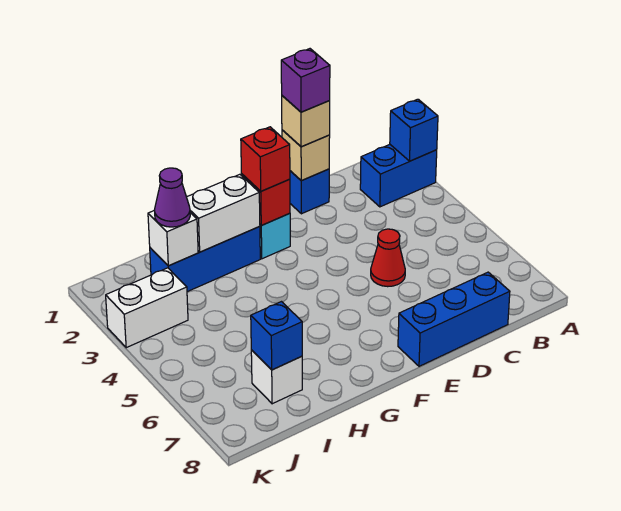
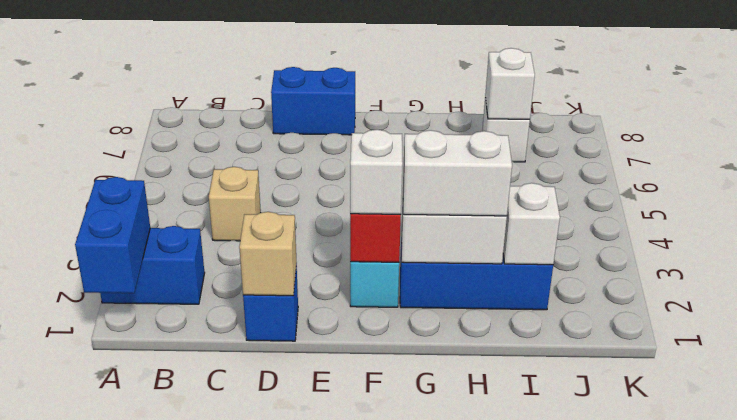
blue 1x1 brick [390,99,438,161] -> blue 1x2 brick [75,177,150,293]
blue 1x3 brick [398,272,510,366] -> blue 1x2 brick [271,67,355,135]
tan 1x1 brick [282,96,330,147] -> tan 1x1 brick moved to [209,167,261,241]
purple 1x1 brick [281,49,330,112] -> none
red 1x1 cone [371,229,405,287] -> none
red 1x1 brick [241,127,290,191] -> white 1x1 brick [350,130,403,214]
purple 1x1 cone [155,168,190,227] -> none
blue 1x1 brick [251,302,302,370] -> white 1x1 brick [485,48,535,119]
white 1x2 brick [106,268,188,348] -> white 1x2 brick moved to [403,130,512,216]

